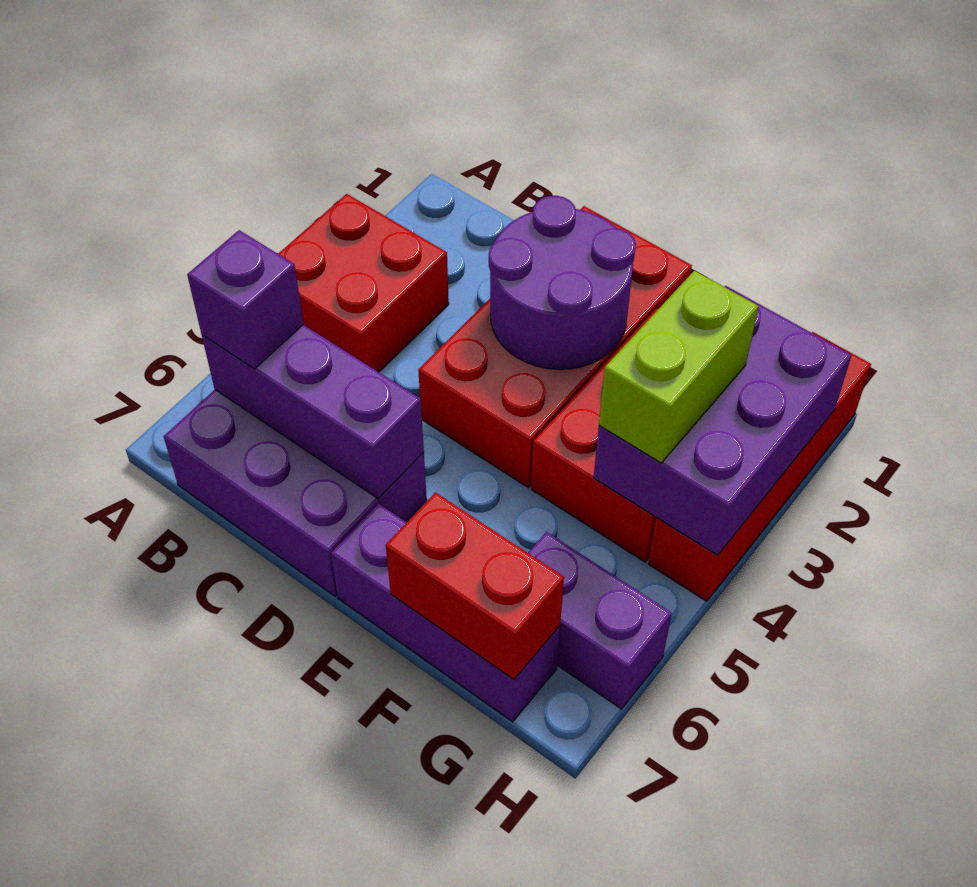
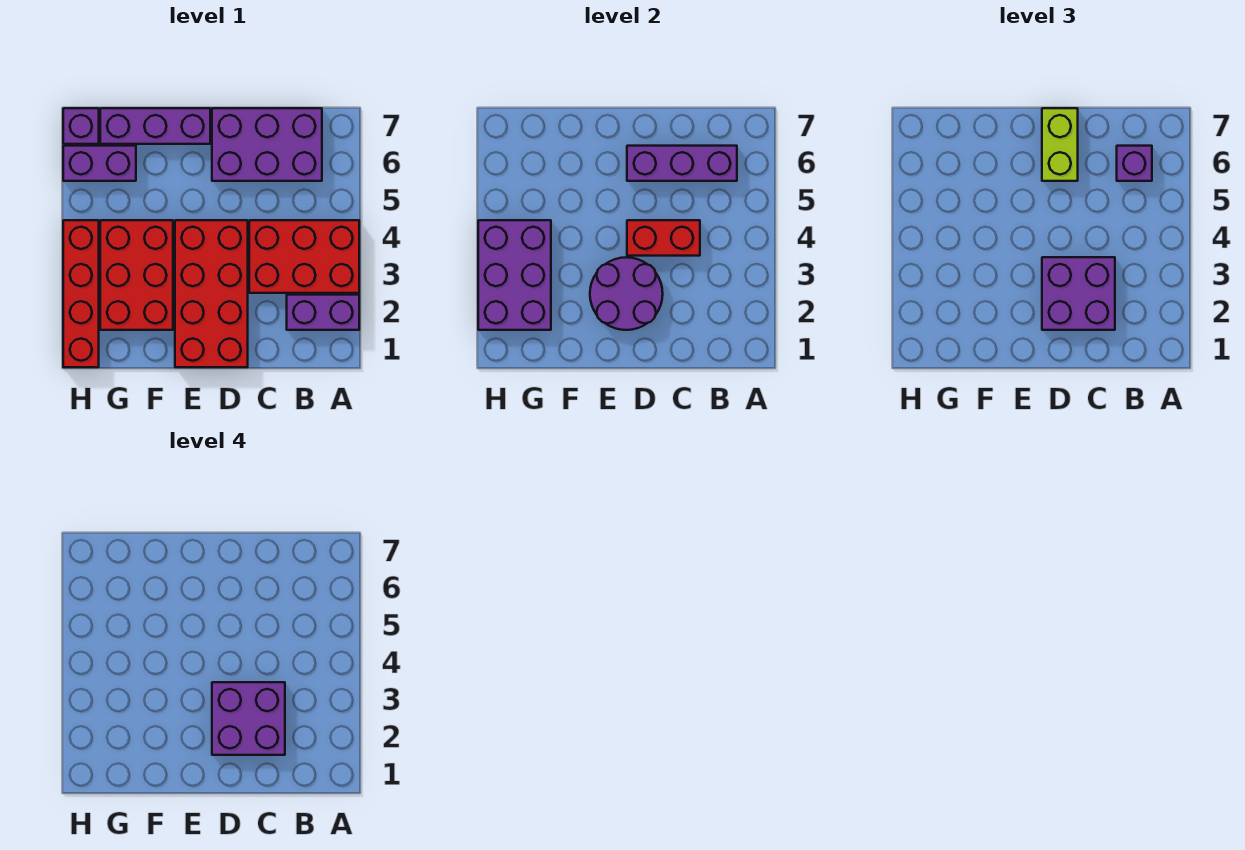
none -> purple 1x2 brick [287,295,359,330]
red 2x2 brick [278,194,449,372] -> red 2x3 brick [249,220,359,293]
none -> purple 2x2 brick [1042,257,1115,330]
none -> purple 2x2 brick [212,682,285,755]
red 1x2 brick [386,493,564,680] -> red 1x2 brick moved to [627,220,700,256]
lime 1x2 brick [599,271,759,463] -> lime 1x2 brick moved to [1042,108,1078,181]
none -> purple 1x1 brick [63,108,99,144]

